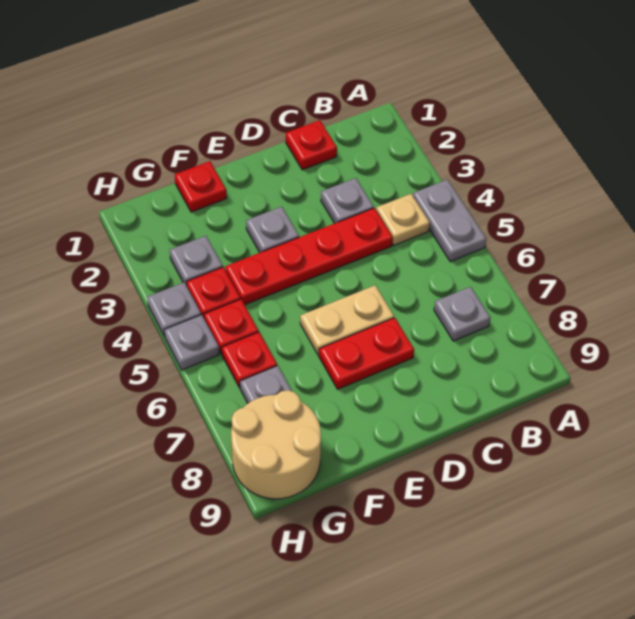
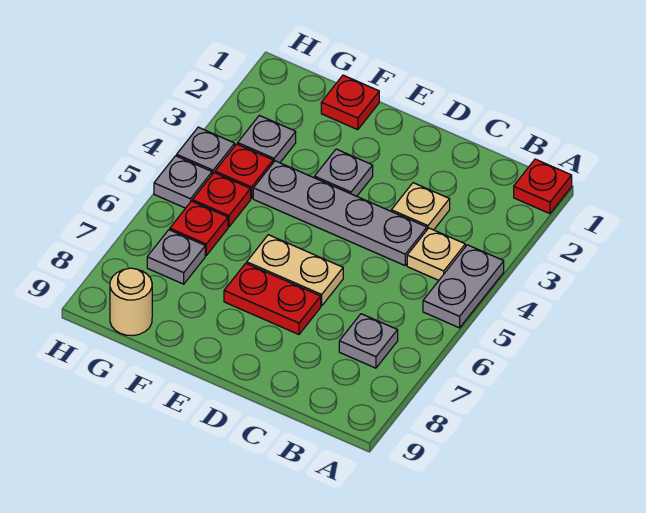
red 1x1 plate [286,120,337,170] -> red 1x1 plate moved to [514,159,572,214]
grey 1x1 plate [321,178,374,223] -> tan 1x1 plate [391,183,450,230]
red 1x4 plate [225,208,393,305] -> grey 1x4 plate [253,161,427,265]
tan 2x2 round brick [231,390,321,499] -> tan 1x1 round brick [110,268,152,336]

